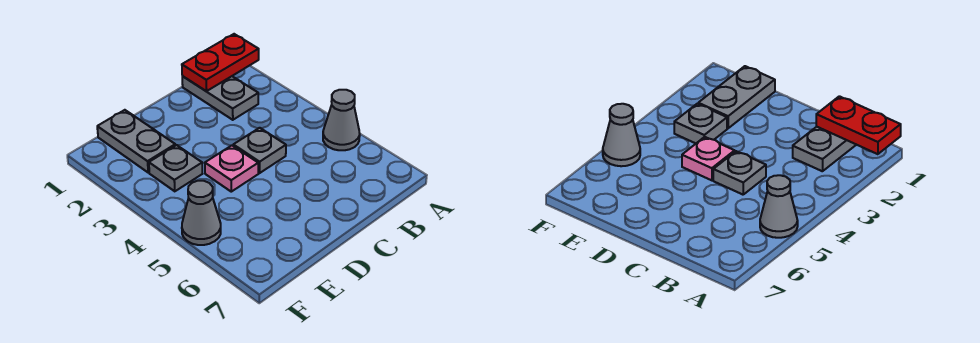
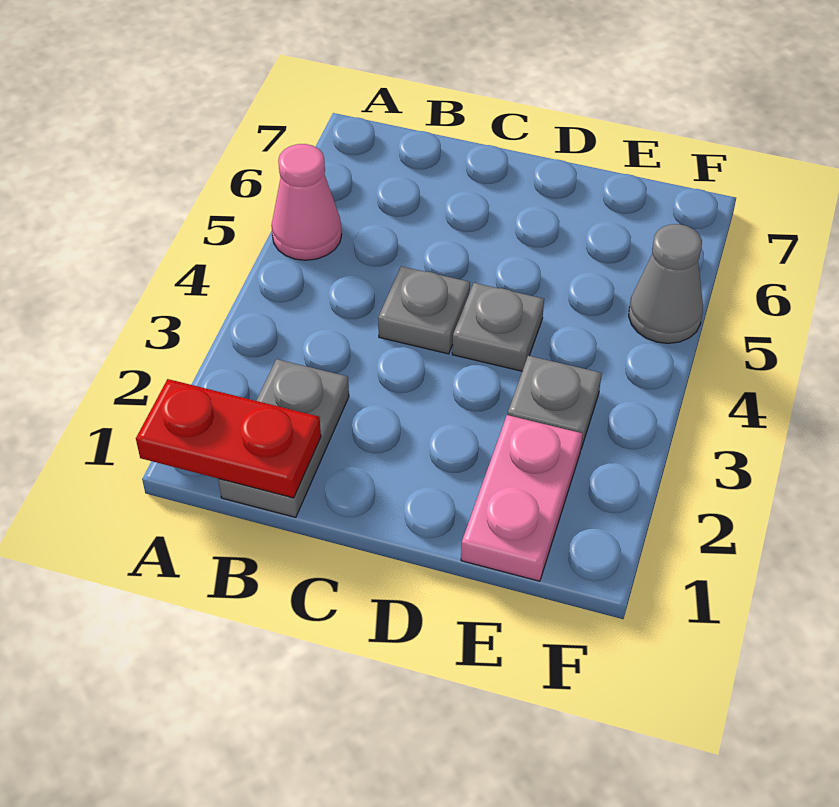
grey 1x1 cone [323,90,360,150] -> pink 1x1 cone [271,144,342,260]
pink 1x1 plate [205,145,258,192] -> grey 1x1 plate [452,283,544,371]
grey 1x2 plate [97,110,175,172] -> pink 1x2 plate [461,415,583,581]

